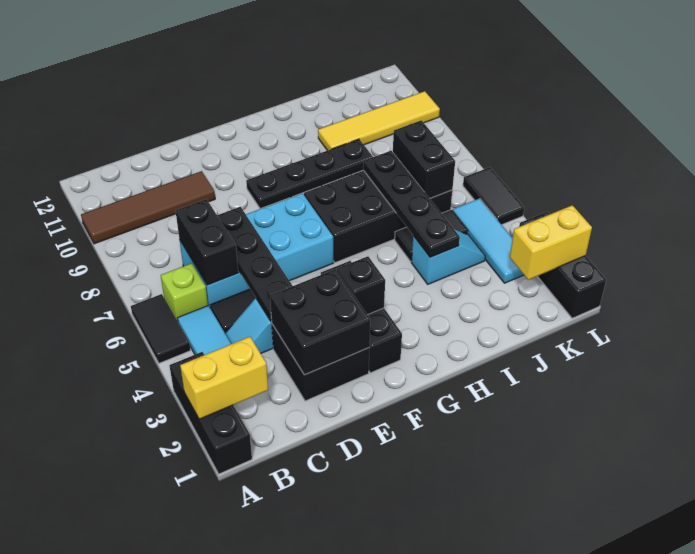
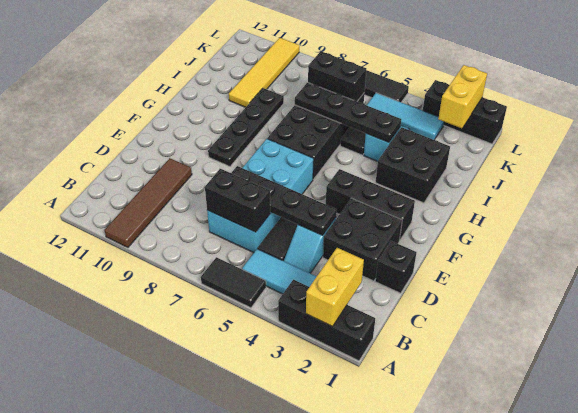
lime 1x1 brick [161,263,208,321] -> none
black 2x2 brick [270,269,370,375] -> black 2x2 brick moved to [376,128,450,203]
black 1x1 brick [337,256,385,315] -> black 1x1 brick moved to [375,241,416,293]

